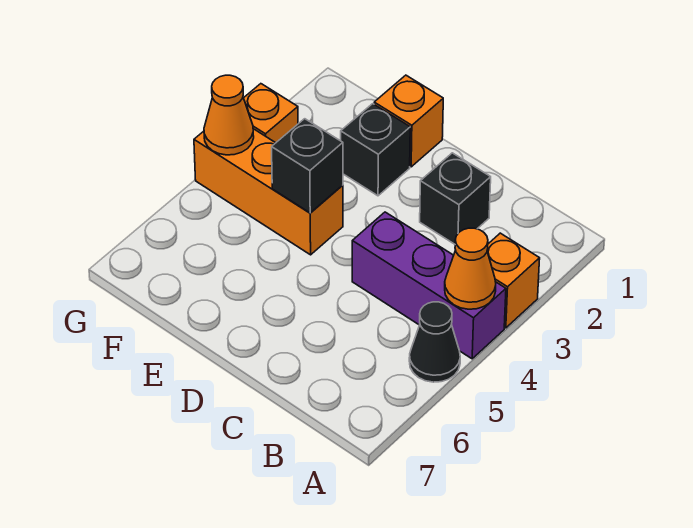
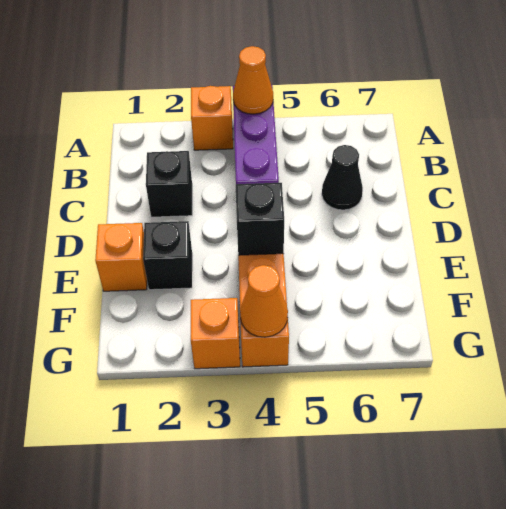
black 1x1 cone [409,302,460,382] -> black 1x1 cone moved to [322,145,363,210]

